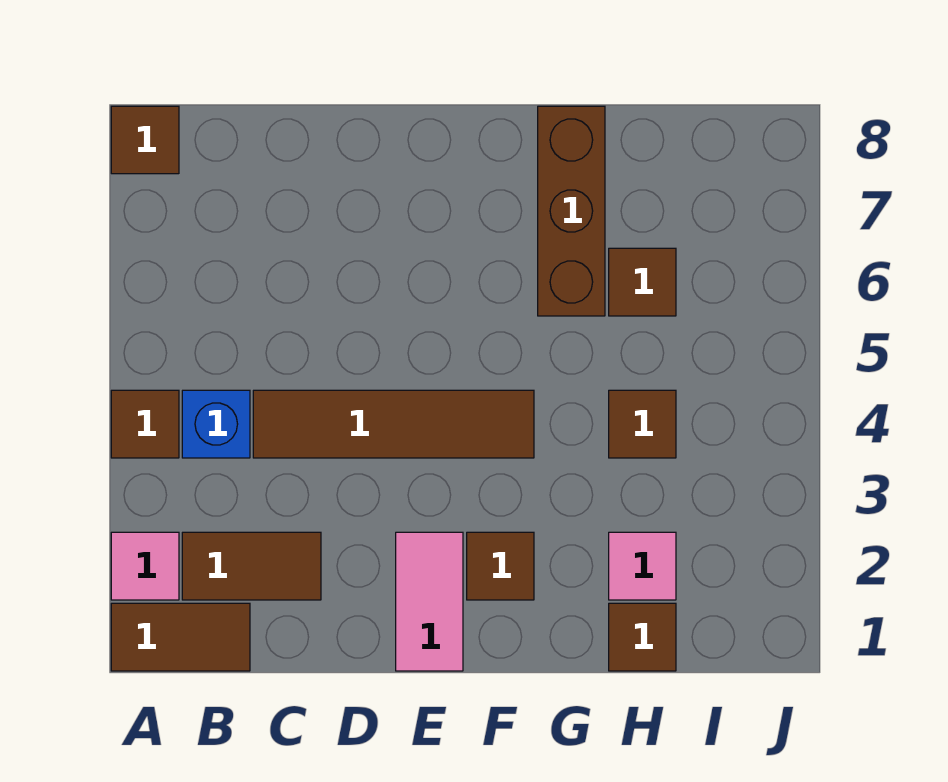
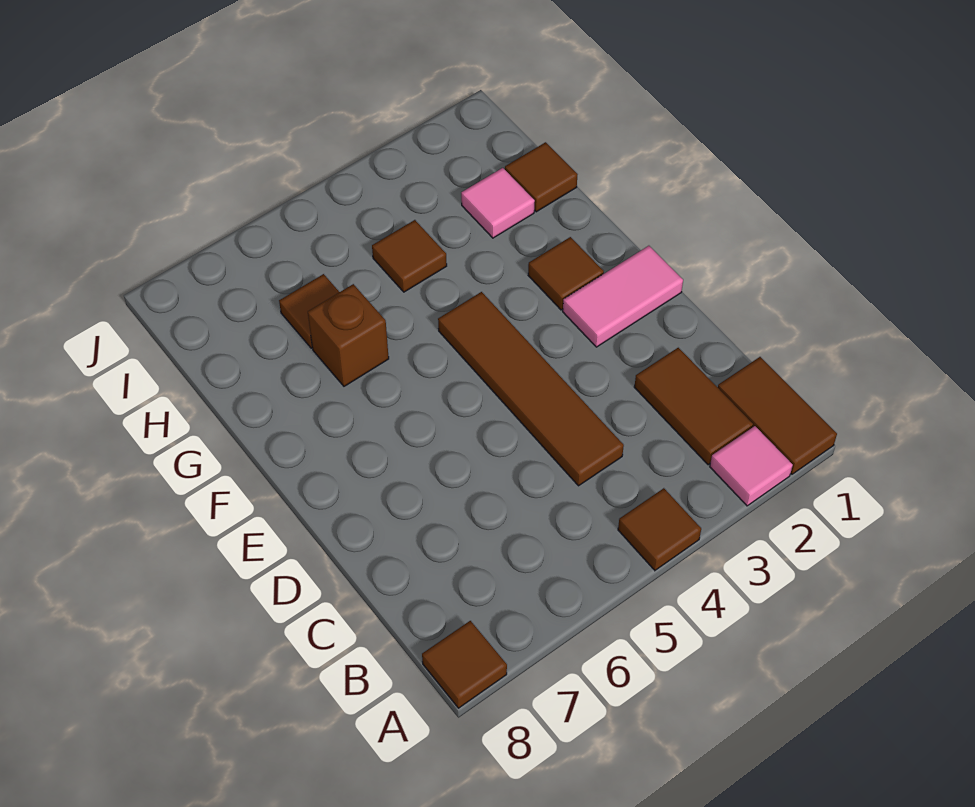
blue 1x1 brick [182,390,250,458] -> none
brown 1x3 brick [538,106,605,316] -> brown 1x1 brick [308,284,389,386]

